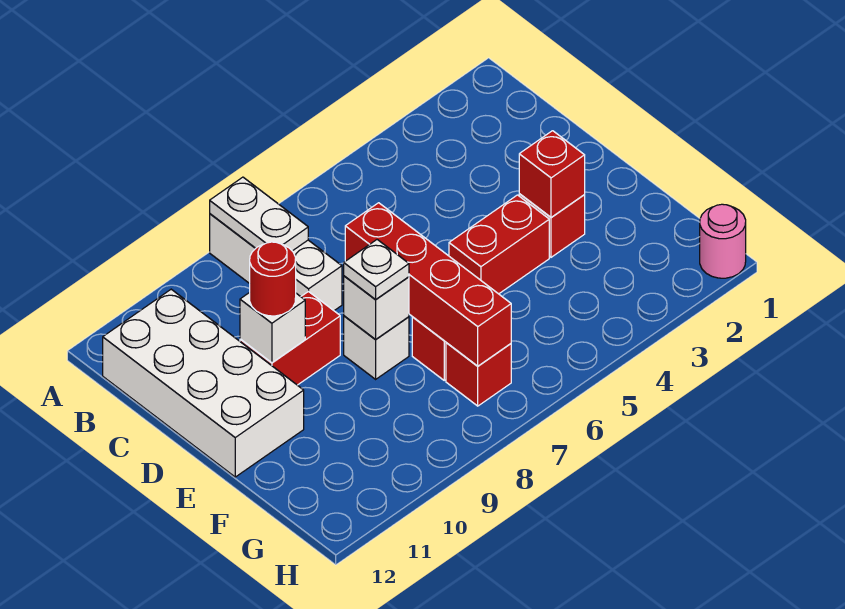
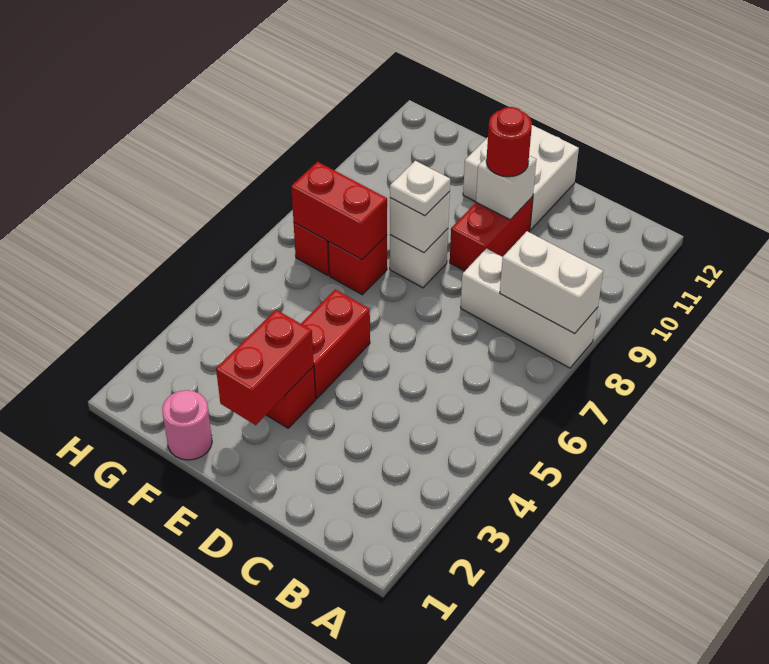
white 1x2 plate [210,177,308,251] -> white 1x2 brick [500,231,603,334]
white 2x4 brick [103,289,304,477] -> white 2x2 brick [463,125,579,230]
red 1x4 brick [345,203,511,366] -> red 1x2 brick [291,162,387,260]
red 1x1 brick [519,131,585,217] -> red 1x2 brick [216,310,314,425]
pink 1x1 round brick [700,204,746,278] -> pink 1x1 round brick moved to [162,390,212,460]

